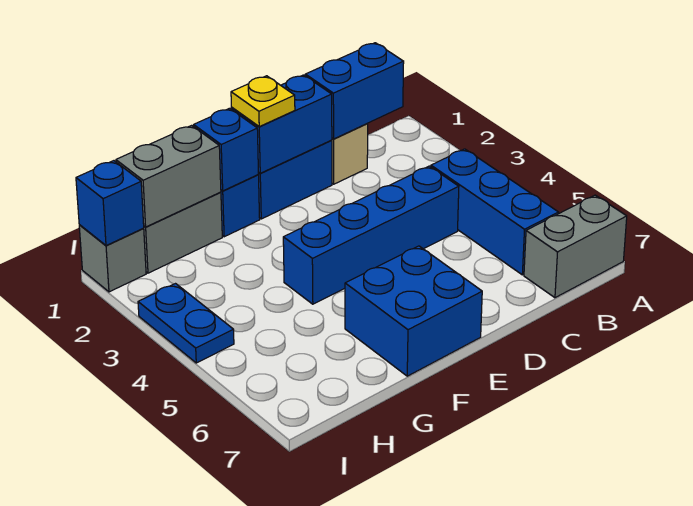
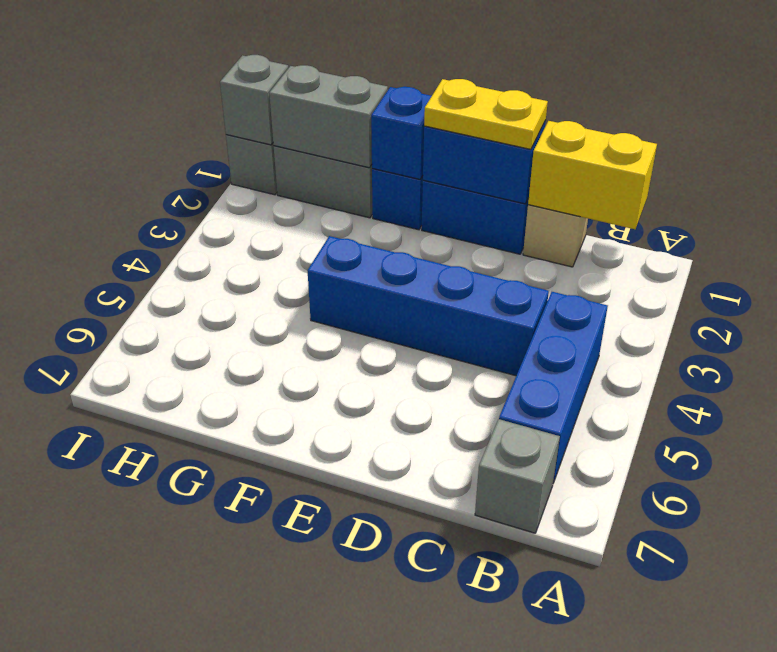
grey 1x2 brick [524,195,627,298] -> grey 1x1 brick [475,419,560,533]
blue 1x2 brick [305,43,404,139] -> yellow 1x2 brick [528,121,657,229]
yellow 1x1 plate [231,76,295,127] -> yellow 1x2 plate [424,79,548,149]
blue 2x2 brick [345,246,482,376] -> none
blue 1x1 brick [76,161,144,246] -> grey 1x1 brick [220,55,288,145]
blue 1x2 plate [138,284,234,363] -> none

